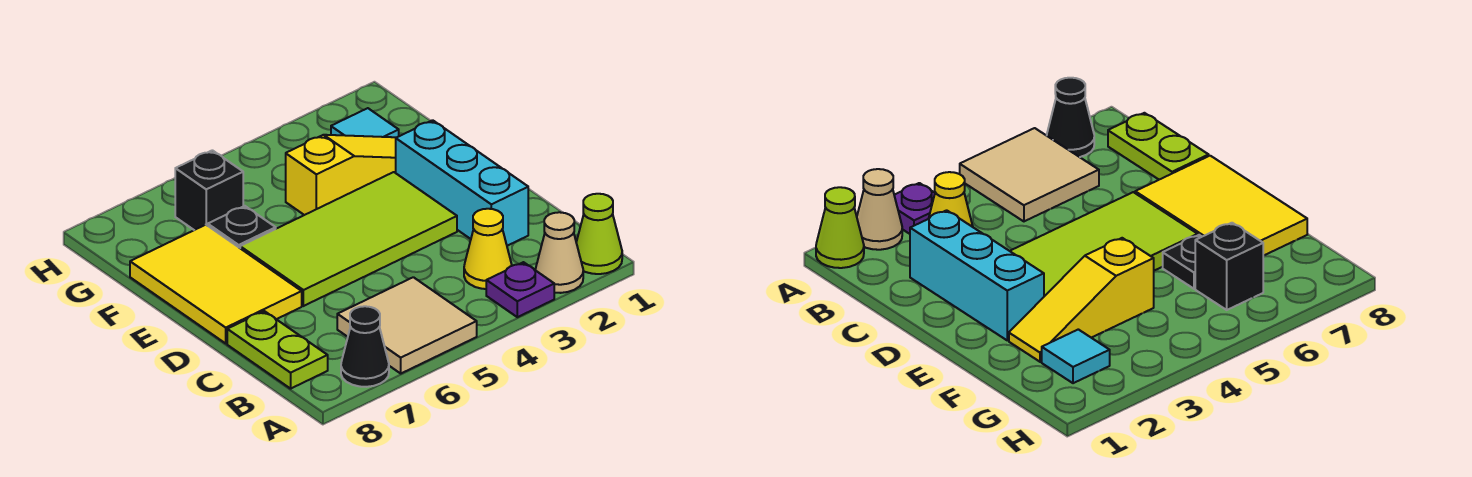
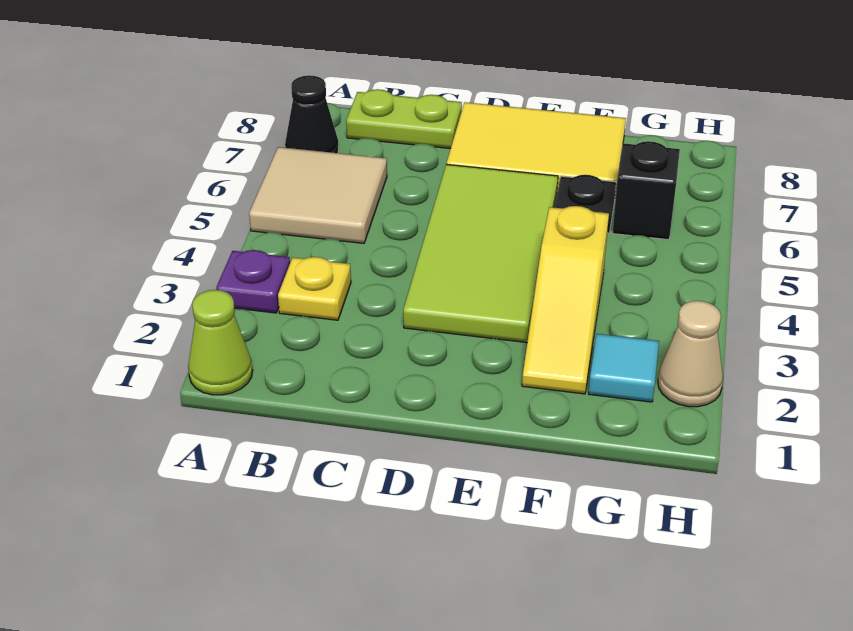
tan 1x1 cone [536,212,583,293] -> tan 1x1 cone moved to [658,301,723,407]
yellow 1x1 cone [464,209,512,289] -> yellow 1x1 plate [278,257,351,320]
cyan 1x3 brick [396,120,528,246] -> none

